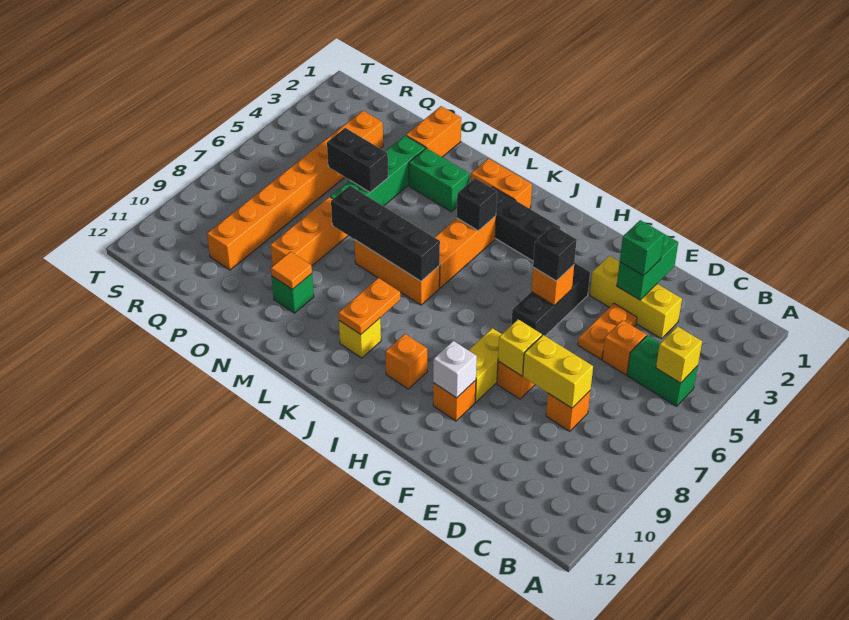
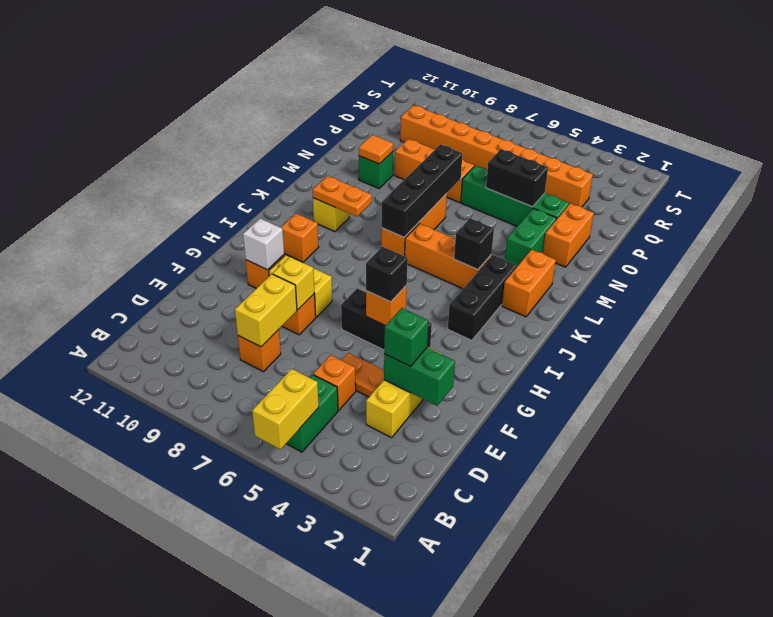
yellow 1x1 brick [656,326,702,383] -> yellow 1x2 brick [252,369,319,449]
orange 1x2 brick [406,106,461,157] -> orange 1x2 brick turned to [543,203,594,267]
black 1x2 brick [327,128,388,192] -> black 1x2 brick turned to [486,149,548,207]

